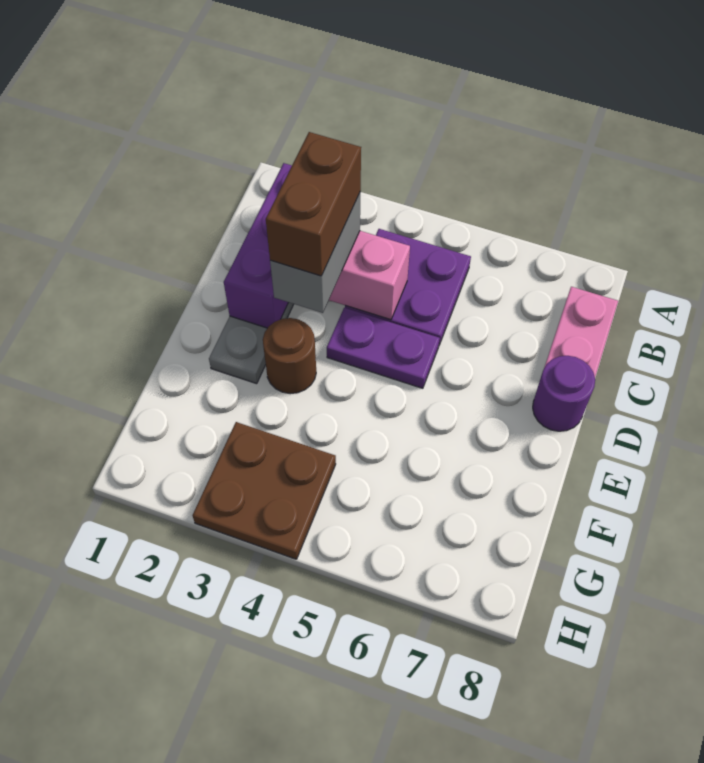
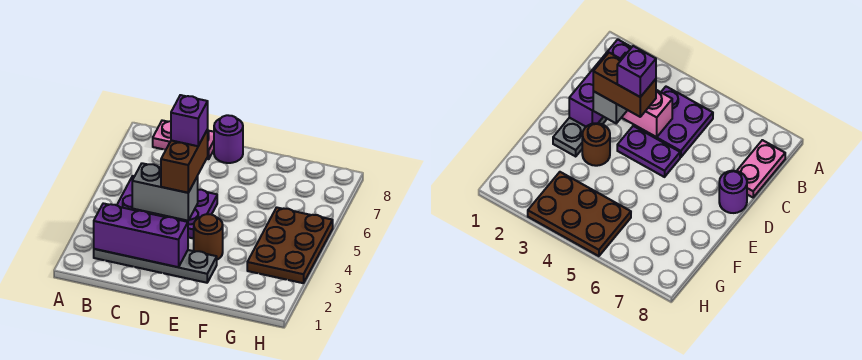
brown 1x2 brick [266,132,361,276] -> brown 1x2 brick turned to [161,130,208,193]
none -> purple 1x1 brick [171,95,208,146]
brown 2x2 plate [193,422,336,559] -> brown 2x3 plate [247,207,333,283]

